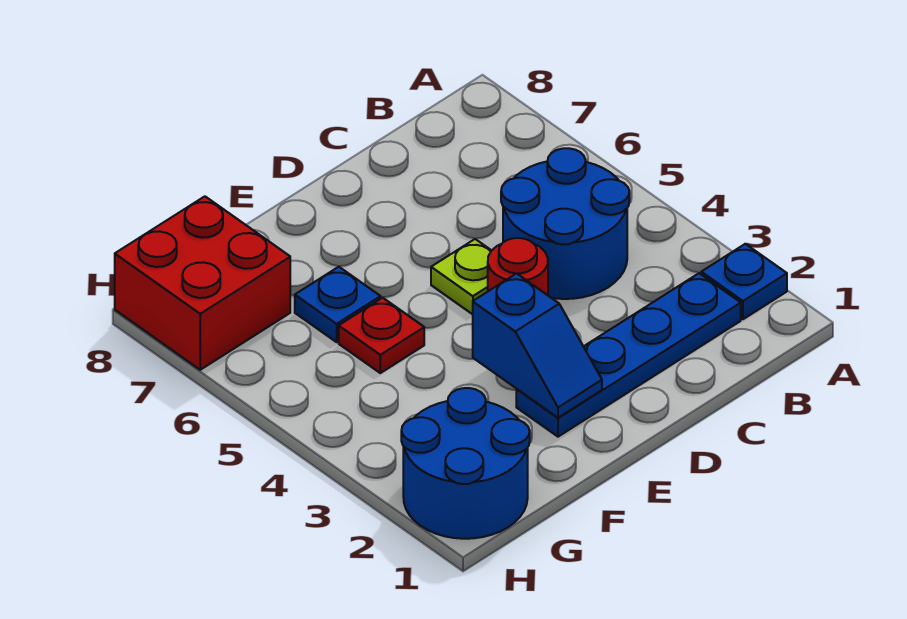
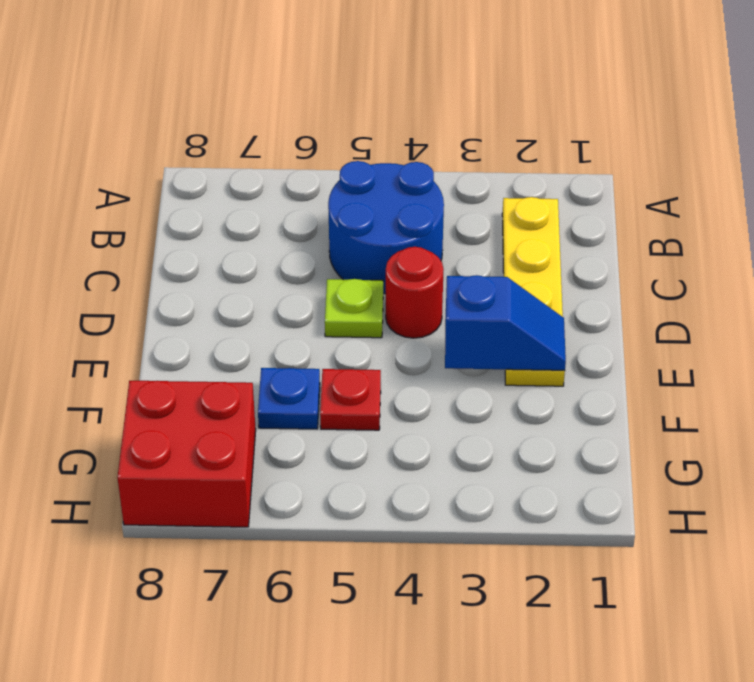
blue 1x1 plate [701,244,787,319] -> none
blue 1x4 plate [516,273,741,437] -> yellow 1x4 plate [502,197,565,386]
blue 2x2 round brick [401,388,530,539] -> none

